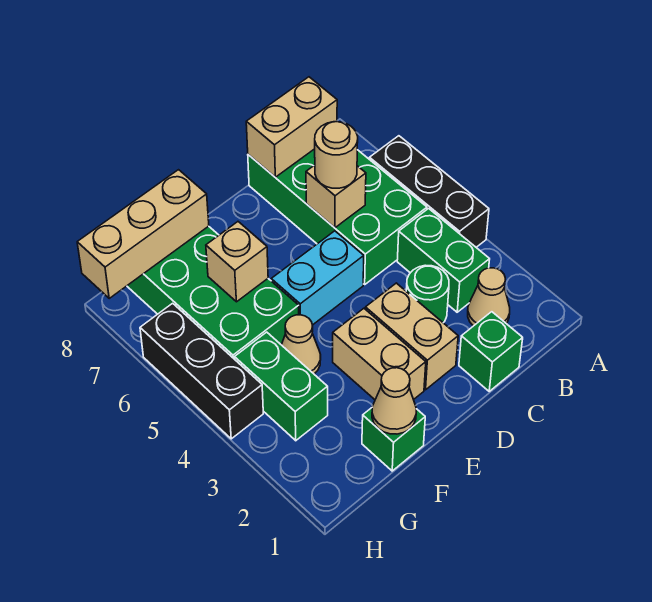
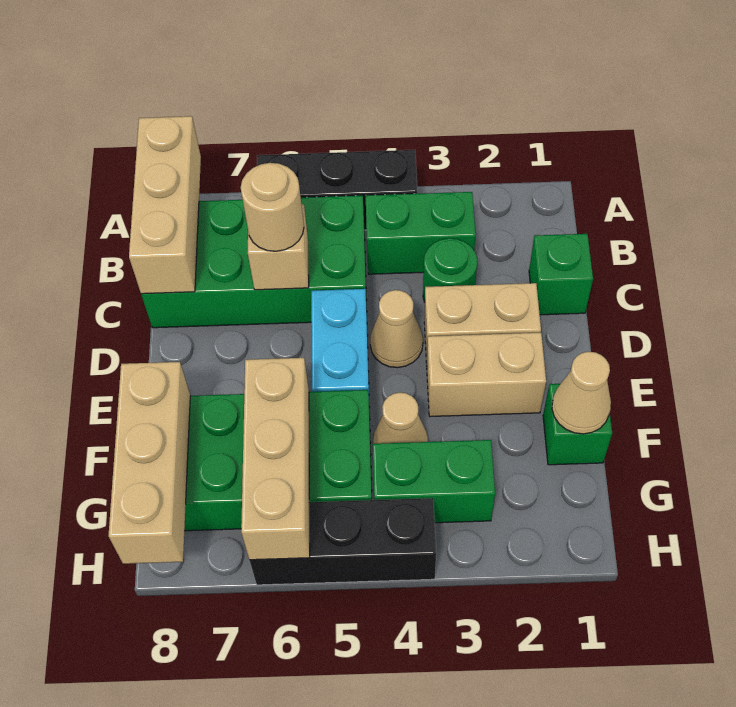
tan 1x1 cone [468,268,510,326] -> tan 1x1 cone moved to [370,290,423,368]
tan 1x2 brick [246,77,337,177] -> tan 1x3 brick [129,116,201,294]
tan 1x1 brick [206,222,268,302] -> tan 1x3 brick [241,358,310,560]

